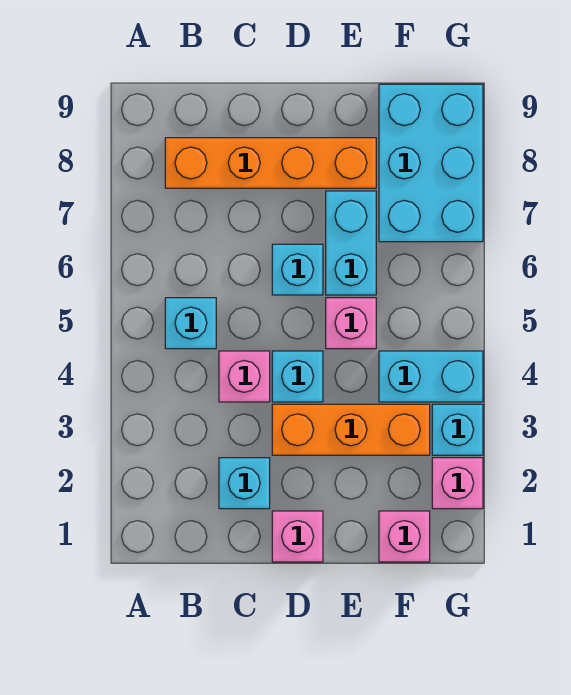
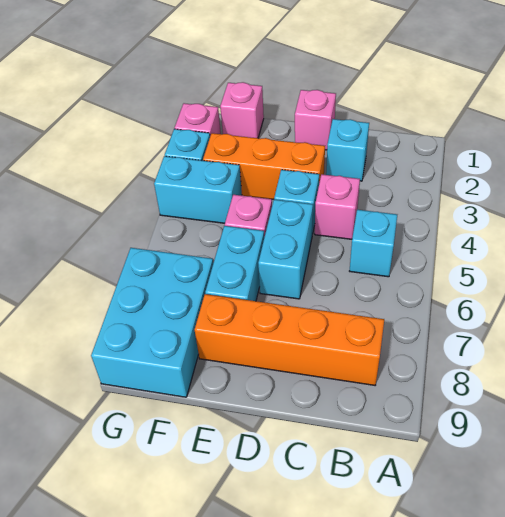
cyan 1x1 brick [272,244,323,295] -> cyan 1x2 brick [258,200,313,299]

